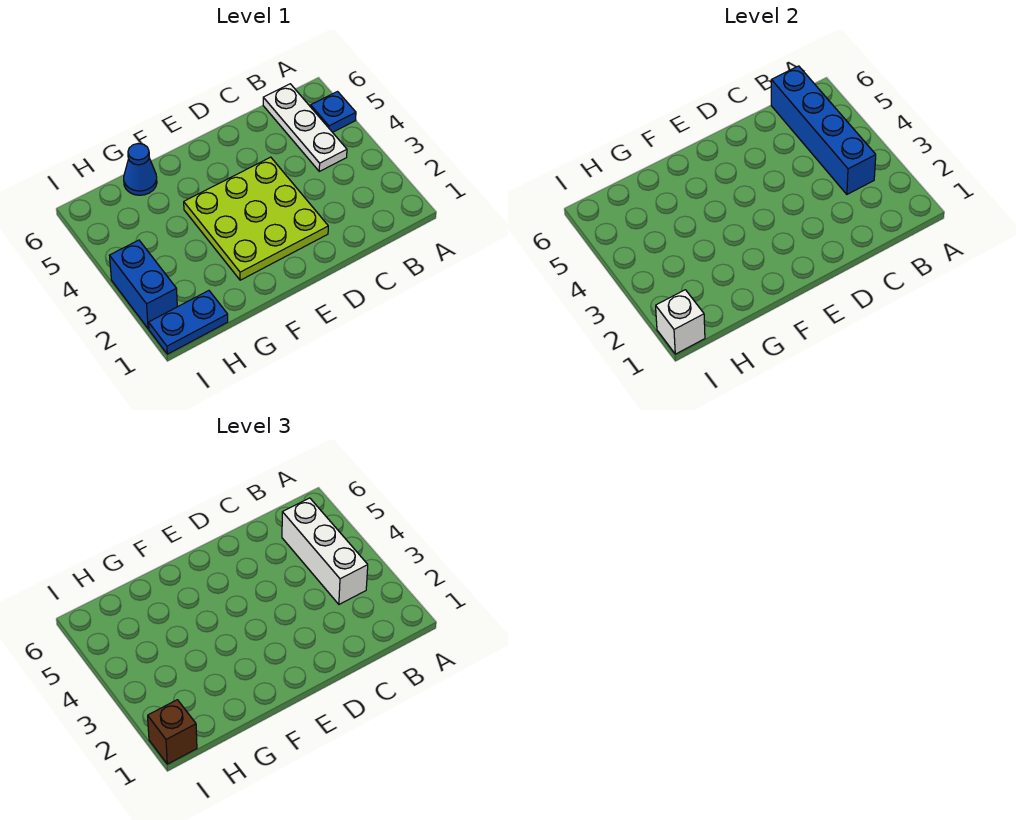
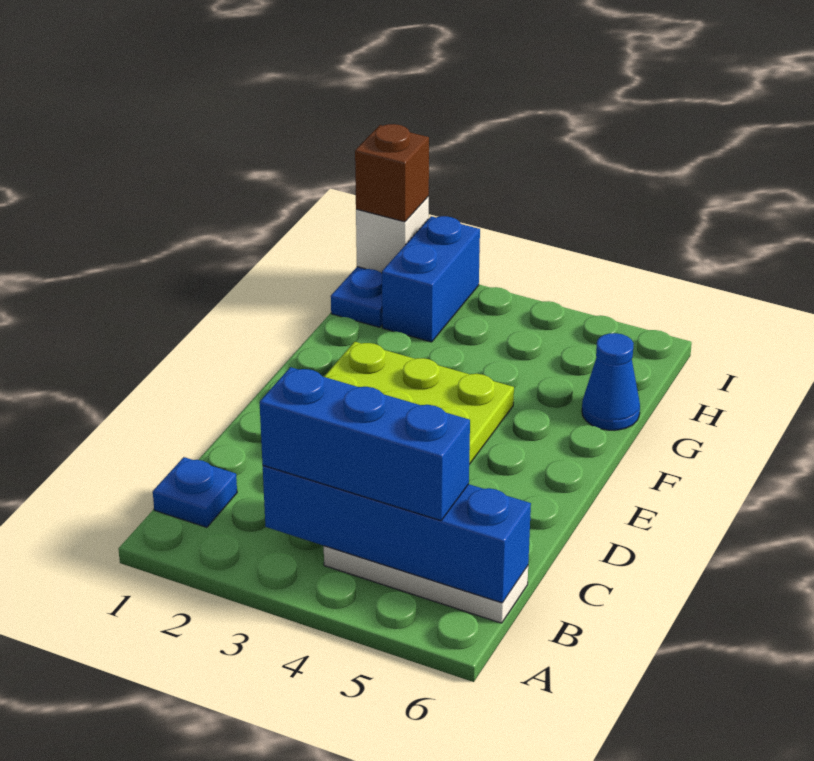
blue 1x1 plate [311,92,356,132] -> blue 1x1 plate moved to [153,457,237,527]
white 1x3 brick [282,498,368,604] -> blue 1x3 brick [260,367,470,521]
blue 1x2 brick [110,240,177,329] -> blue 1x2 brick turned to [382,216,480,342]

